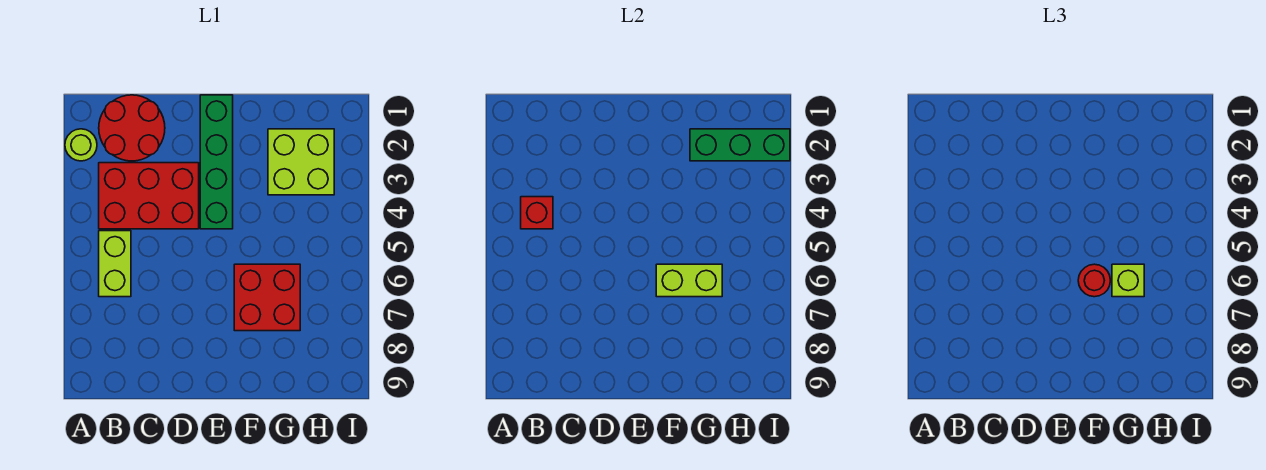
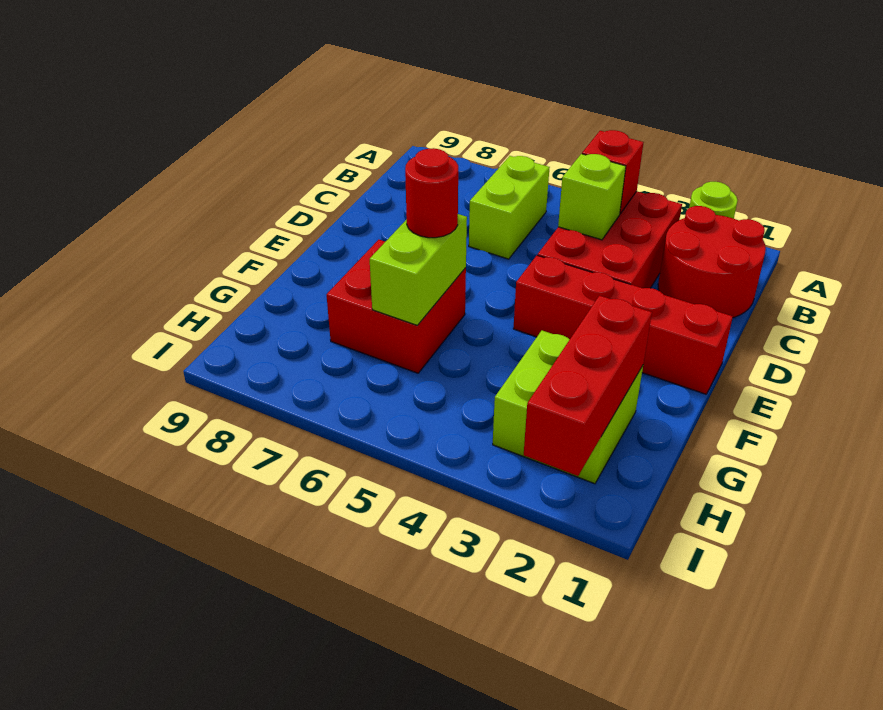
lime 1x2 brick [99,231,131,297] -> lime 1x2 brick turned to [469,156,550,259]
green 1x4 brick [200,95,233,229] -> red 1x4 brick [513,255,733,394]
green 1x3 brick [690,129,790,161] -> red 1x3 brick [524,296,652,476]
lime 1x1 brick [1112,264,1144,297] -> lime 1x1 brick moved to [558,154,626,240]

